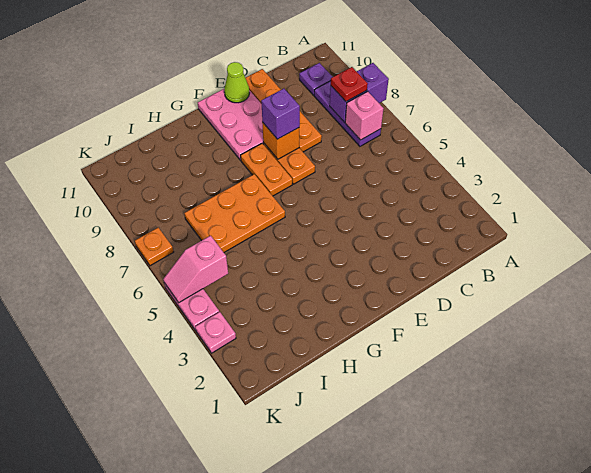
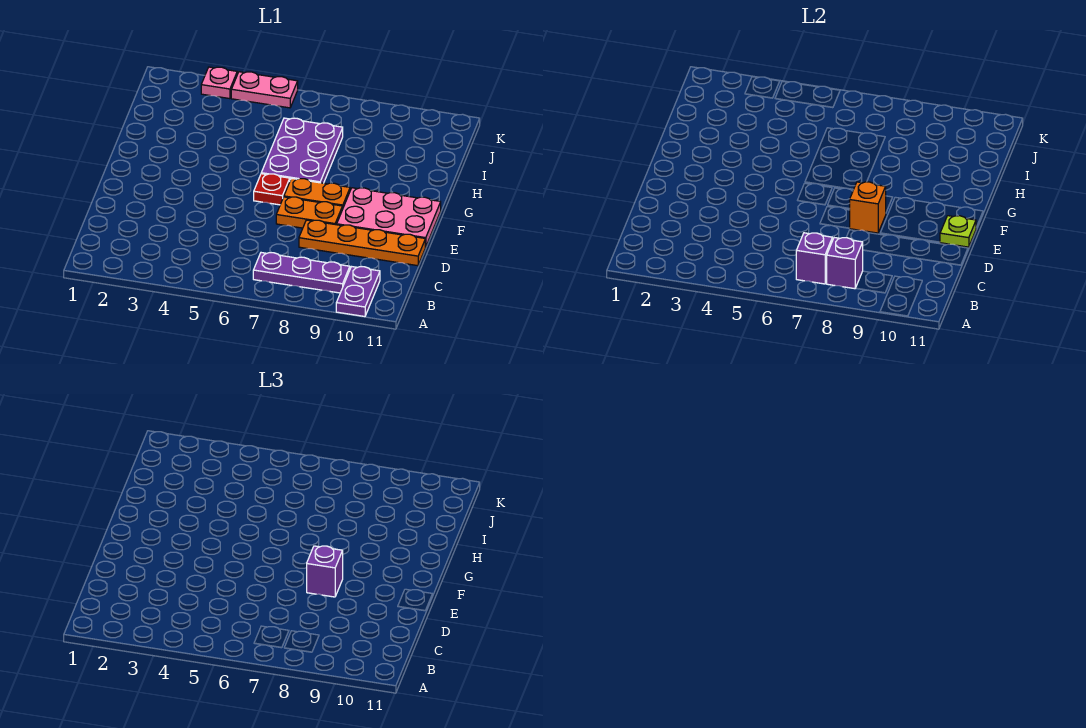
purple 1x2 brick [330,63,389,122] -> purple 1x1 brick [827,238,863,289]
pink 1x1 brick [345,91,384,140] -> purple 1x1 brick [796,233,832,284]
red 1x1 plate [331,67,368,102] -> red 1x1 plate moved to [254,174,290,205]
purple 1x1 plate [299,63,332,95] -> purple 1x2 plate [336,267,380,317]
lime 1x1 cone [224,62,249,103] -> lime 1x1 plate [940,216,976,247]
orange 2x3 plate [184,174,285,252] -> purple 2x3 plate [261,118,343,183]
pink 1x2 slope [163,236,228,303] -> none
orange 1x1 plate [135,228,173,266] -> none

